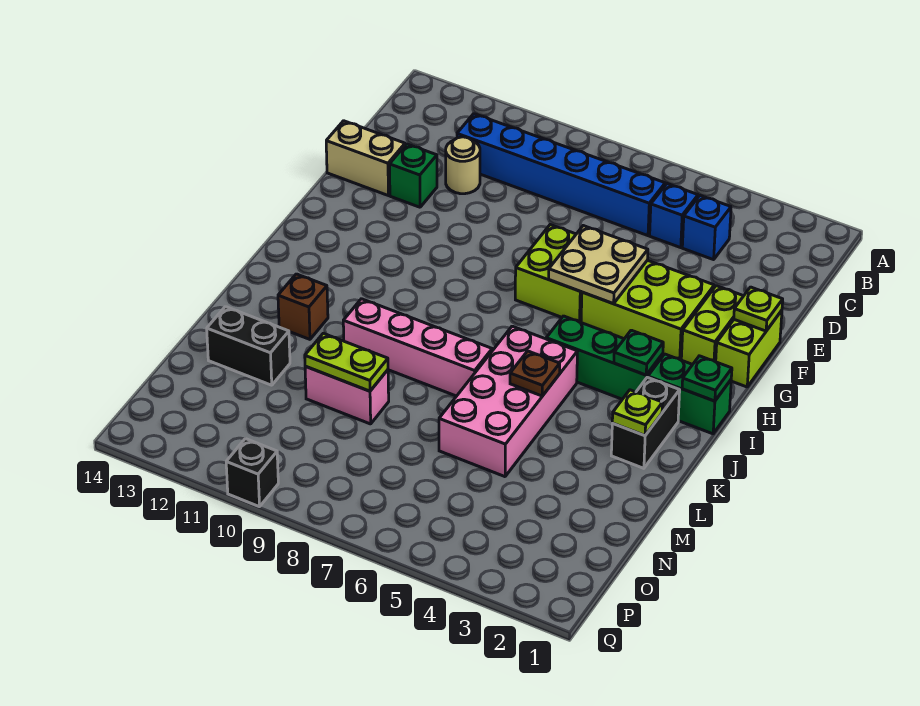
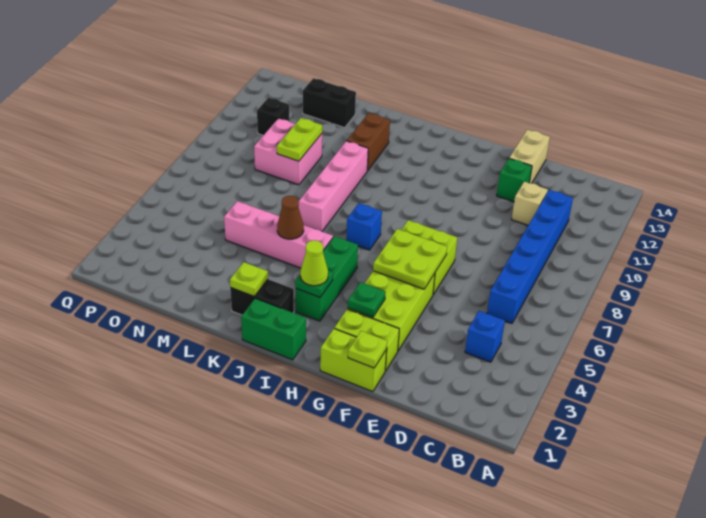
blue 1x1 brick [650,184,698,248] -> blue 1x1 brick moved to [347,203,382,250]
tan 1x1 round brick [446,137,480,194] -> tan 1x1 brick [512,182,548,225]
tan 2x2 plate [549,226,648,304] -> lime 2x2 plate [373,229,447,289]
green 1x2 brick [648,354,731,434] -> green 1x2 brick turned to [241,298,306,360]
green 1x1 plate [682,356,732,401] -> green 1x1 plate moved to [348,282,385,317]
none -> lime 1x1 cone [300,240,328,286]
pink 2x4 brick [439,326,578,477] -> pink 1x4 brick [224,201,333,268]
brown 1x1 plate [510,351,560,396] -> brown 1x1 cone [277,196,304,239]
brown 1x1 brick [278,274,328,339] -> brown 1x2 brick [347,113,390,171]
pink 1x2 brick [305,366,389,424] -> pink 2x2 brick [254,118,322,185]
black 1x2 brick [207,307,290,385] -> black 1x2 brick turned to [303,78,356,128]
black 1x1 brick [226,439,278,507] -> black 1x1 brick moved to [257,97,289,135]

